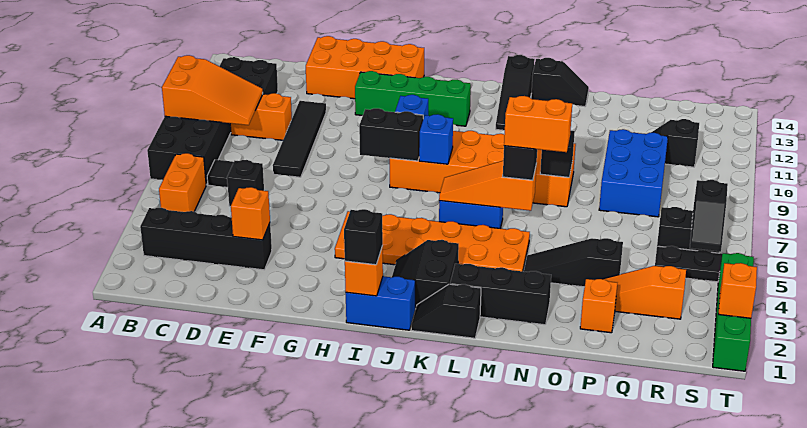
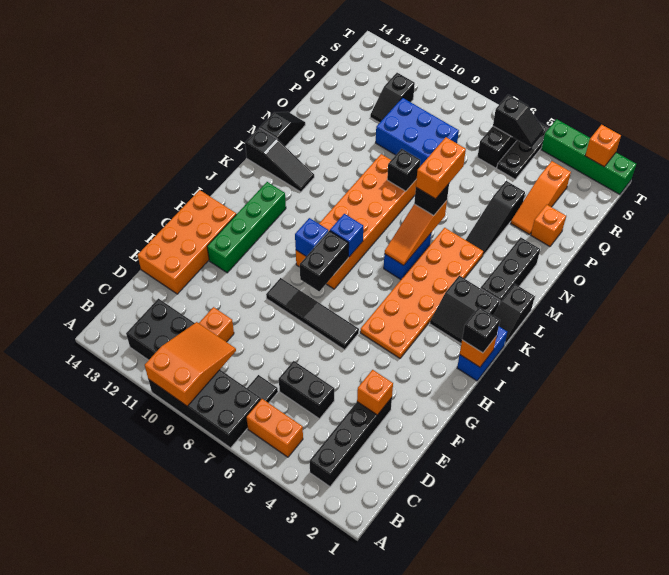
black 1x1 brick [227,160,264,206] -> black 1x2 brick [279,361,334,419]
black 1x4 tile [273,101,326,177] -> black 1x4 tile moved to [266,278,359,350]

